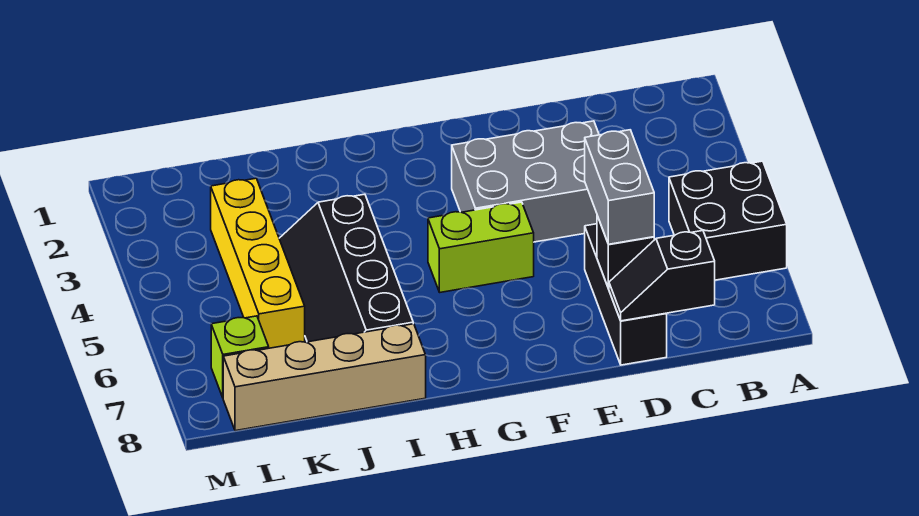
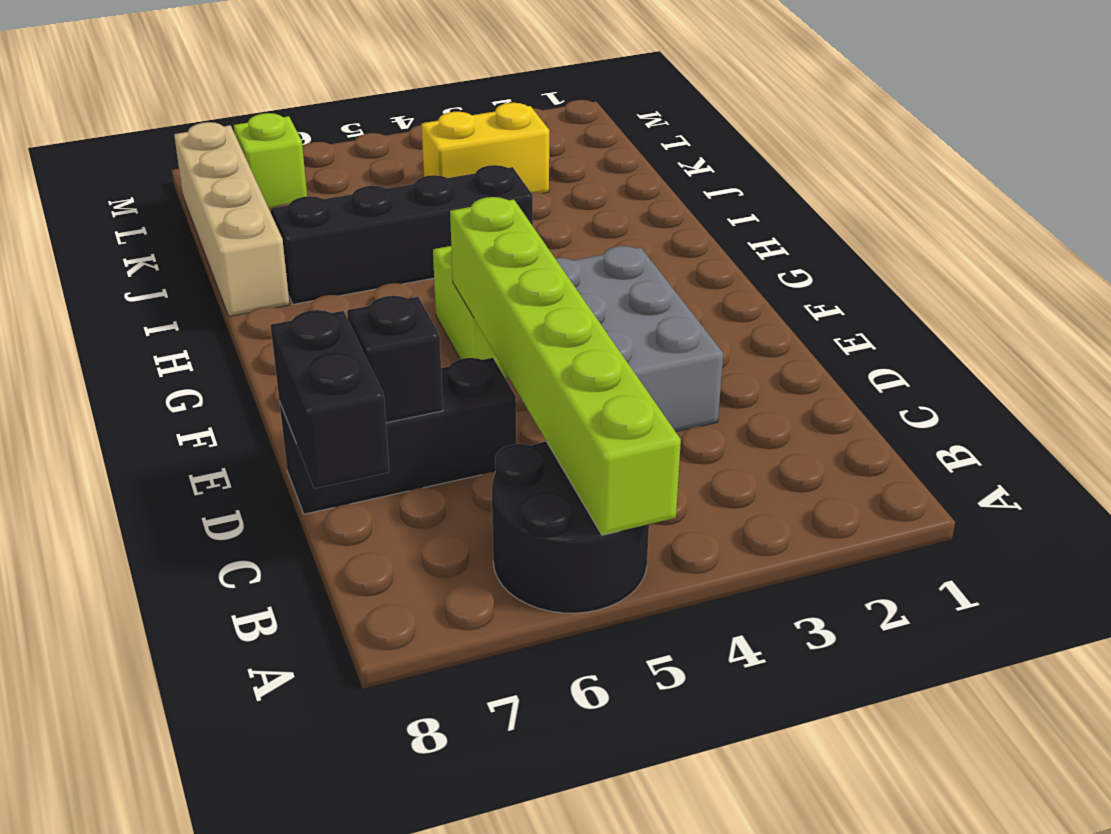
black 2x2 brick [669,161,787,280] -> black 2x2 round brick [492,441,649,613]
none -> lime 1x6 brick [450,197,681,535]
black 1x2 slope [609,231,715,321] -> black 1x2 brick [271,310,389,489]
grey 1x2 brick [585,130,654,244] -> none
yellow 1x4 brick [211,178,305,348] -> yellow 1x2 brick [422,103,549,193]

